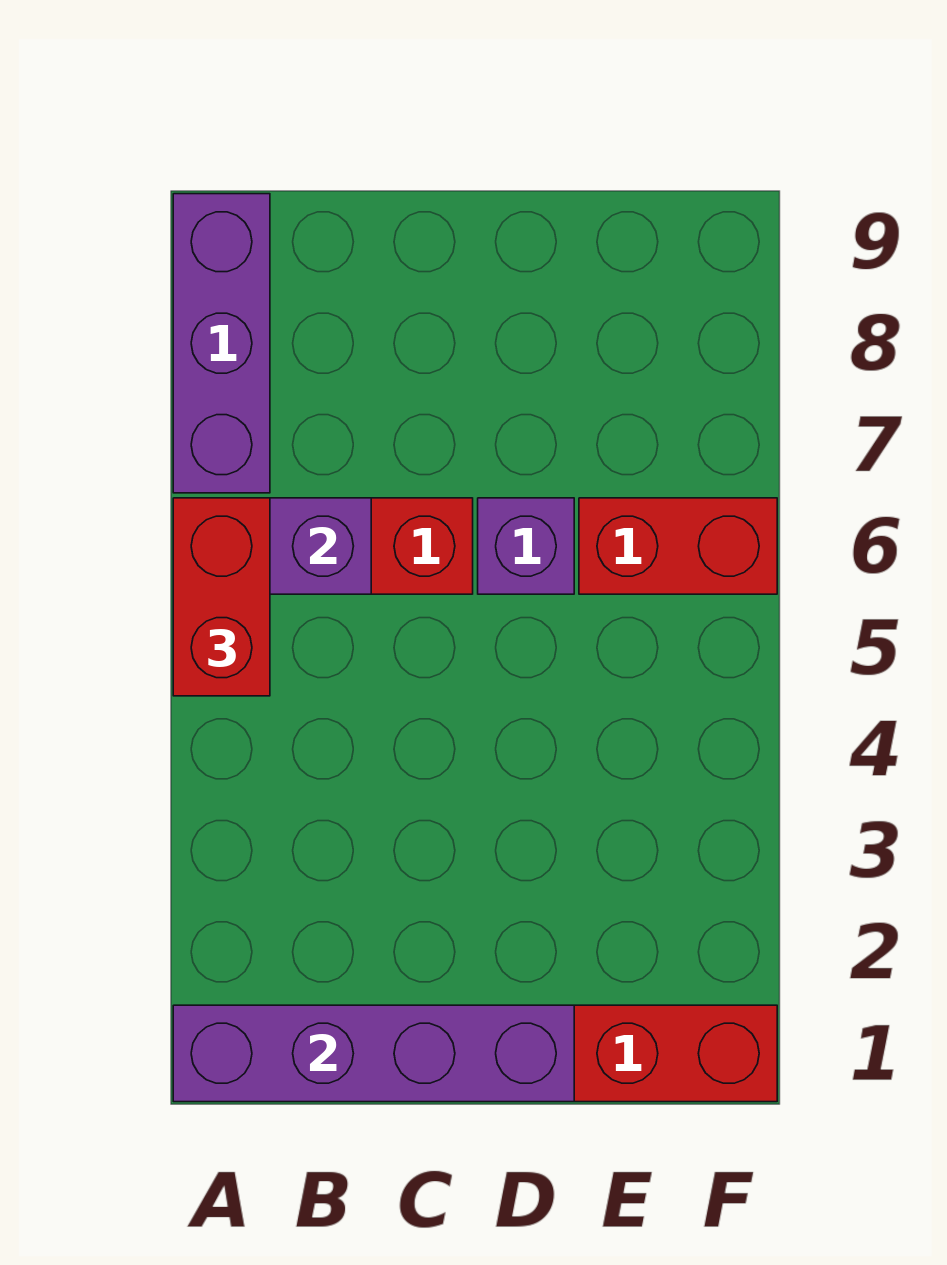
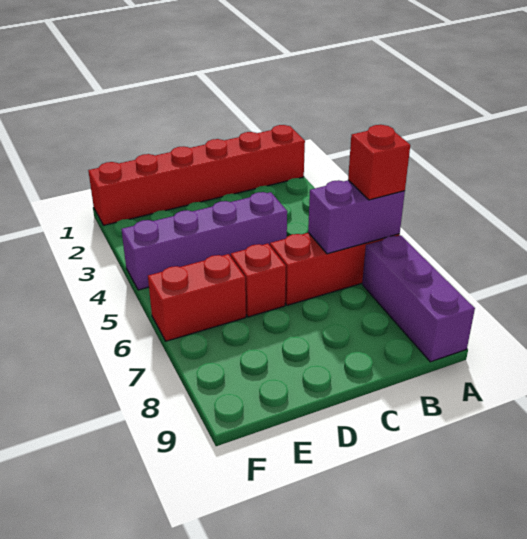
purple 1x4 brick [173,1005,574,1102] -> purple 1x4 brick moved to [121,192,287,290]
red 1x2 brick [173,498,270,696] -> red 1x1 brick [348,125,410,200]
purple 1x1 brick [478,498,574,594] -> red 1x1 brick [231,244,286,317]

